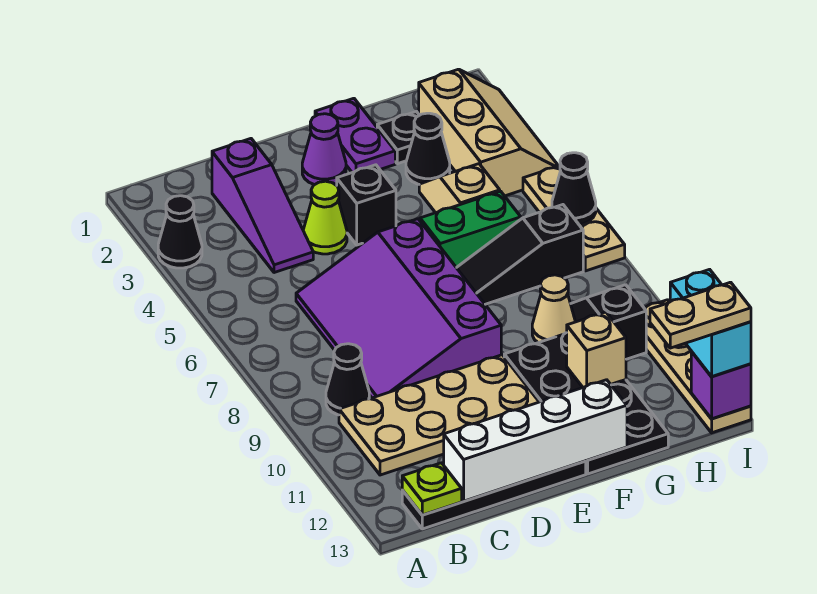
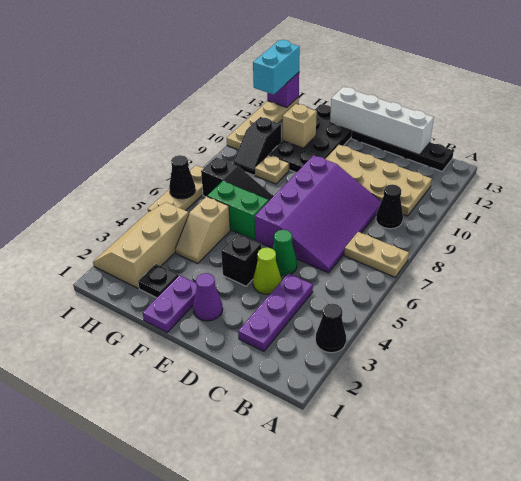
lime 1x1 plate [402,463,462,515] -> none
purple 1x3 slope [212,139,313,273] -> purple 1x3 plate [238,273,313,351]
none -> green 1x1 cone [273,230,297,276]
black 1x1 cone [406,113,450,184] -> none
tan 1x1 cone [532,275,575,343] -> tan 1x1 plate [255,155,289,184]
tan 1x2 plate [650,282,751,348] -> tan 1x2 plate moved to [344,232,409,277]

